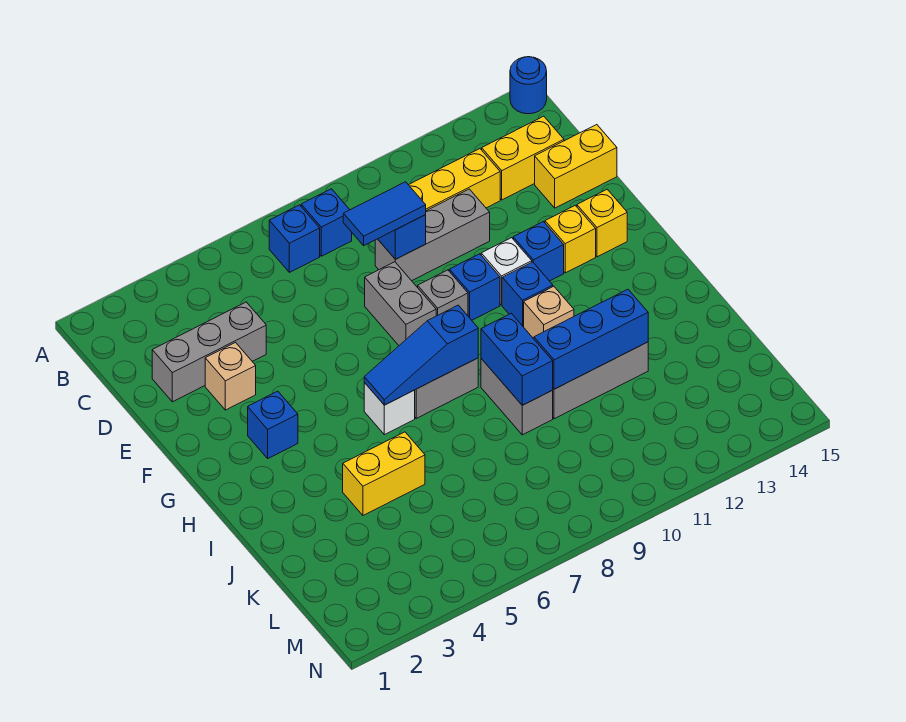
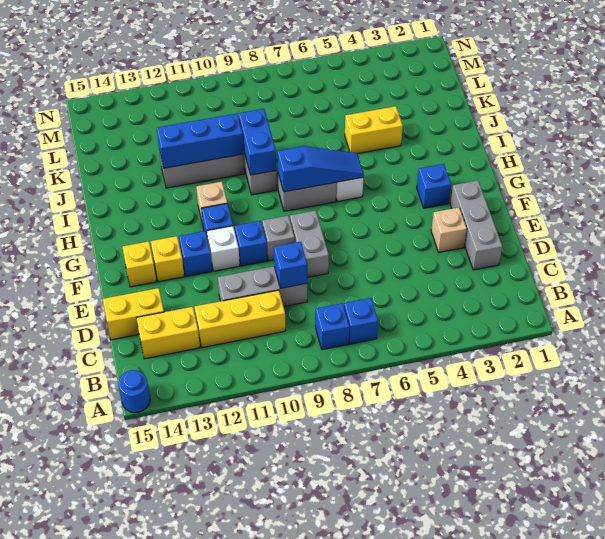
grey 1x3 brick [152,302,266,402] -> grey 1x3 brick turned to [450,181,502,270]
blue 1x2 tile [343,182,426,246] -> none

